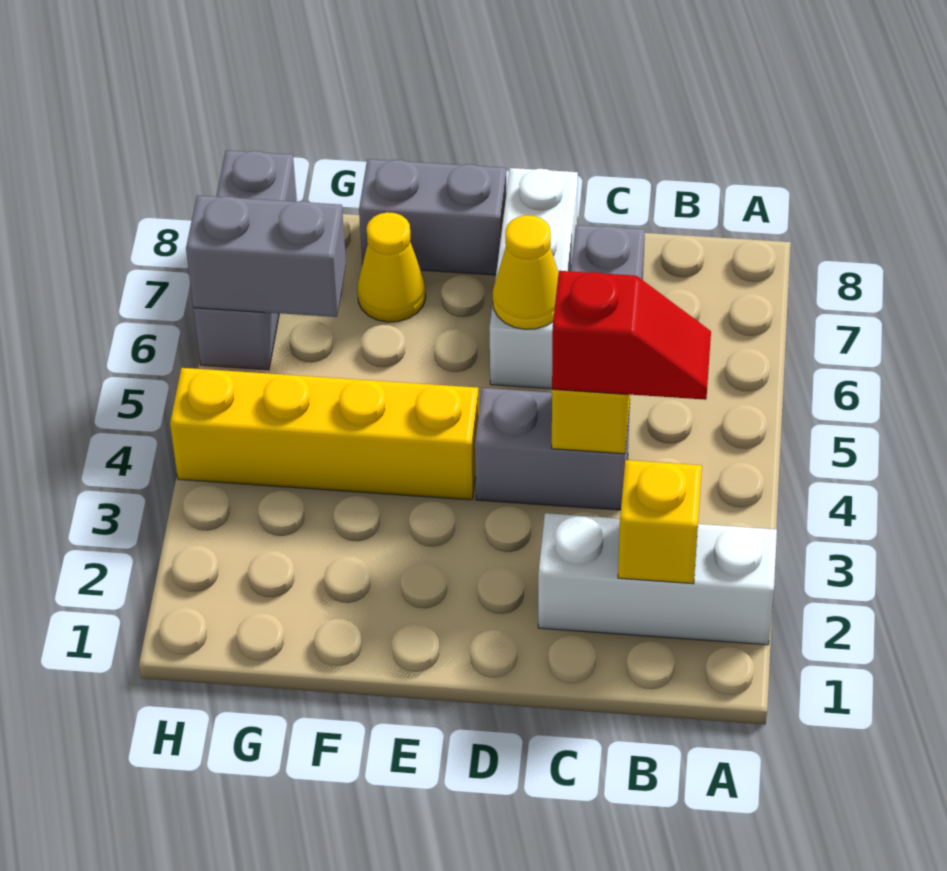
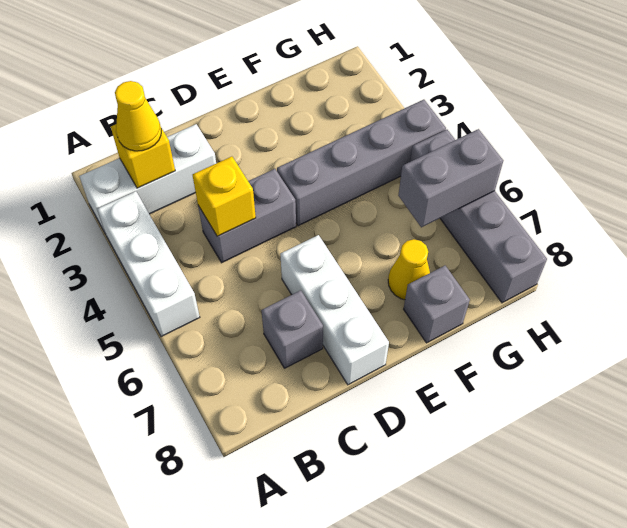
none -> white 1x3 brick [97,191,200,337]
red 1x2 slope [552,271,711,400] -> none
yellow 1x1 cone [493,215,559,329] -> yellow 1x1 cone moved to [115,81,161,151]
yellow 1x4 brick [170,368,479,500] -> grey 1x4 brick [277,100,446,226]
grey 1x2 brick [359,159,506,275] -> grey 1x1 brick [404,266,470,343]
grey 1x3 brick [193,150,297,370] -> grey 1x4 brick [410,130,547,303]

